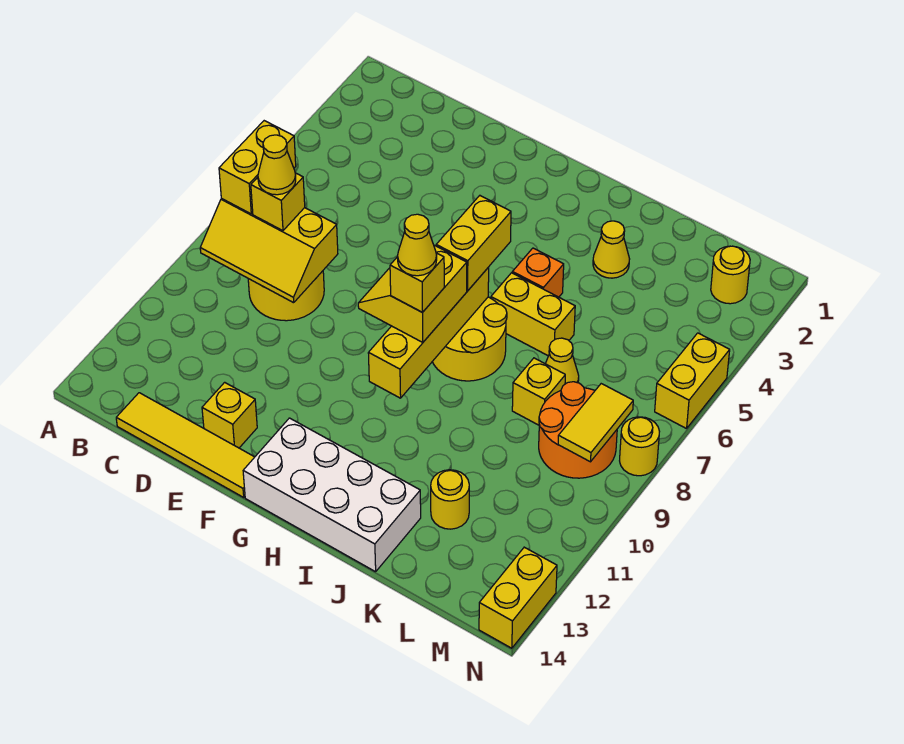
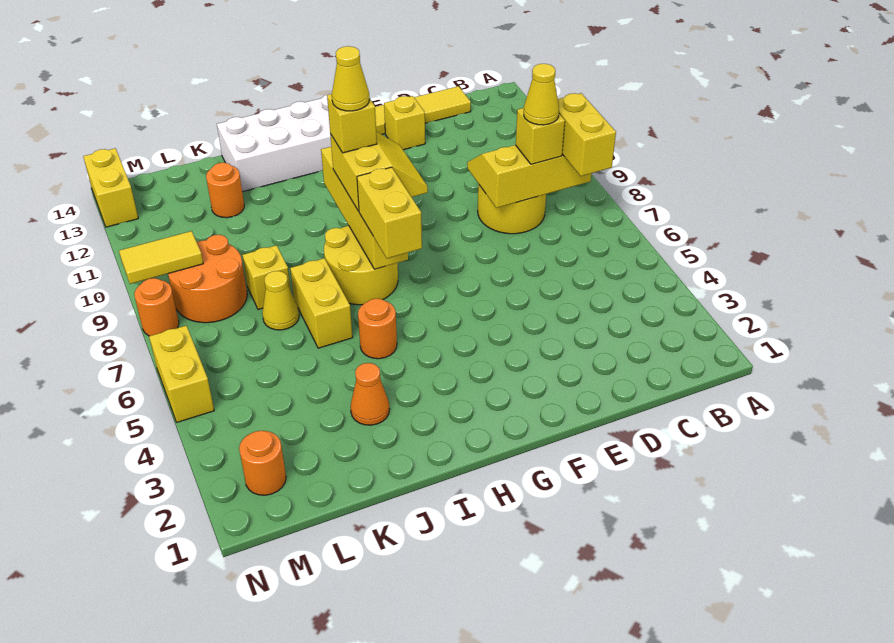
orange 1x1 brick [512,248,564,297] -> orange 1x1 round brick [358,299,397,359]
yellow 1x2 brick [491,273,575,356] -> yellow 1x2 brick turned to [290,258,353,348]
yellow 1x1 cone [593,221,629,278] -> orange 1x1 cone [350,363,389,425]
yellow 1x1 round brick [431,470,469,529] -> orange 1x1 round brick [206,163,244,218]
yellow 1x1 round brick [711,246,750,304] -> orange 1x1 round brick [239,431,286,495]
yellow 1x2 tile [558,384,633,462] -> yellow 1x2 tile turned to [119,231,203,284]
yellow 1x1 round brick [620,417,660,476] -> orange 1x1 round brick [134,278,179,336]

